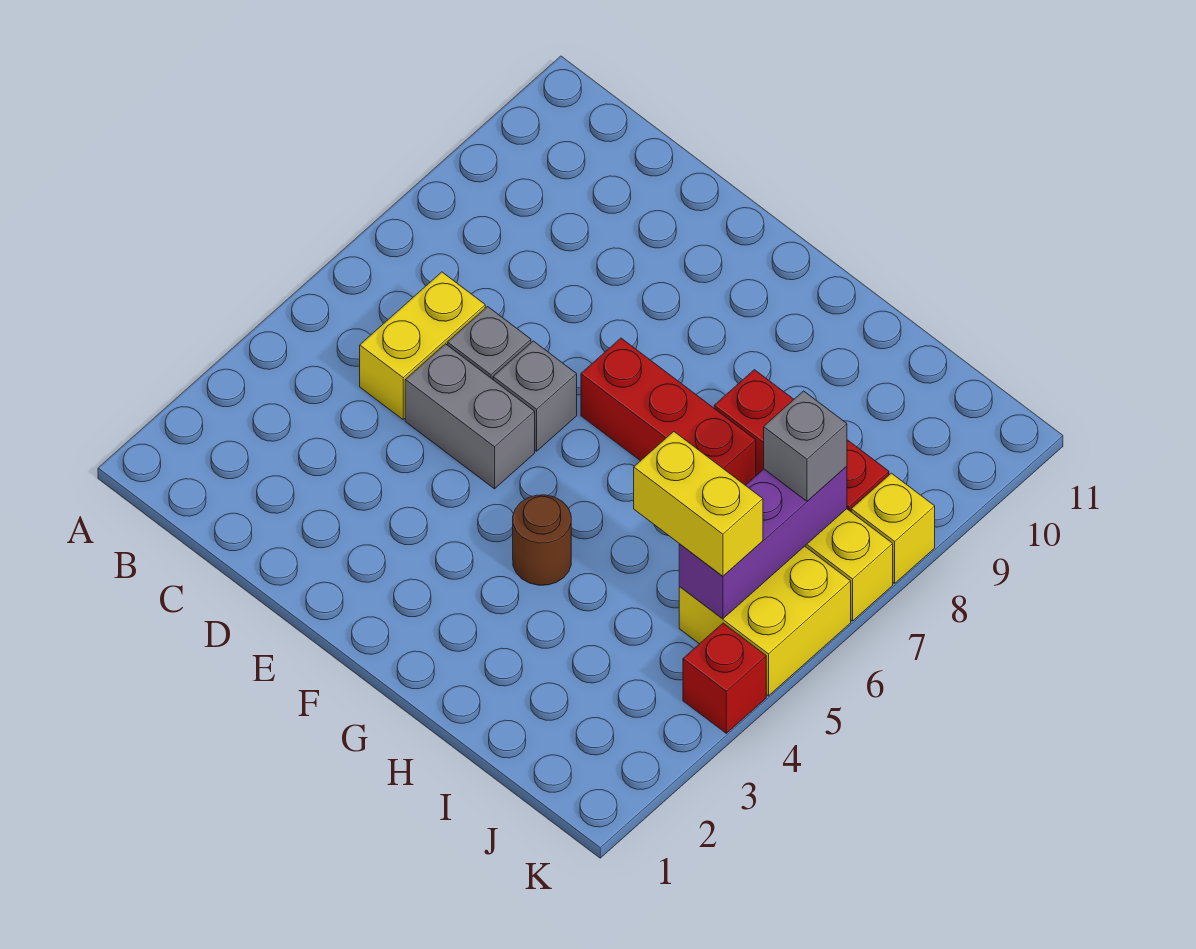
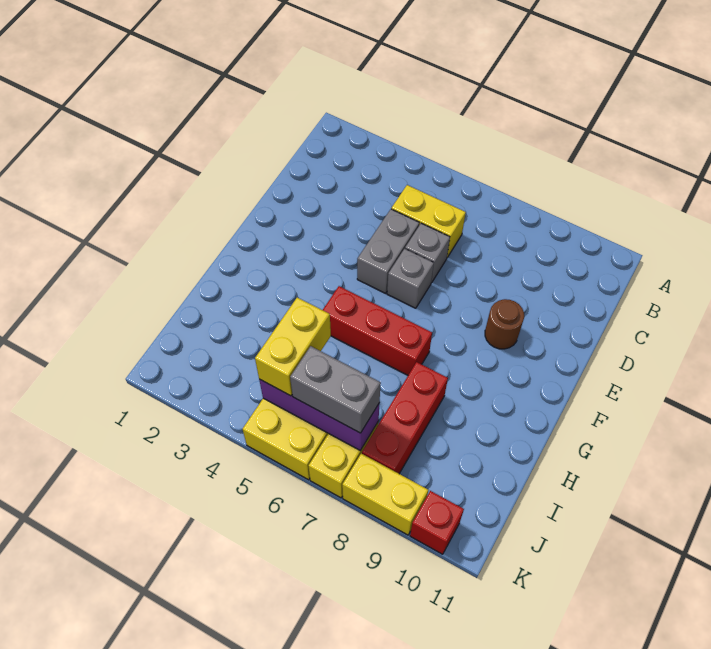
red 1x3 brick [581,338,756,485] -> red 1x3 brick turned to [323,286,432,375]
brown 1x1 round brick [513,495,571,585] -> brown 1x1 round brick moved to [485,299,524,349]
grey 1x1 brick [764,391,847,501] -> grey 1x2 brick [290,346,381,433]
red 1x1 brick [683,623,766,733] -> red 1x1 brick moved to [410,491,464,554]
yellow 1x1 brick [851,473,935,583] -> yellow 1x2 brick [342,454,428,535]

